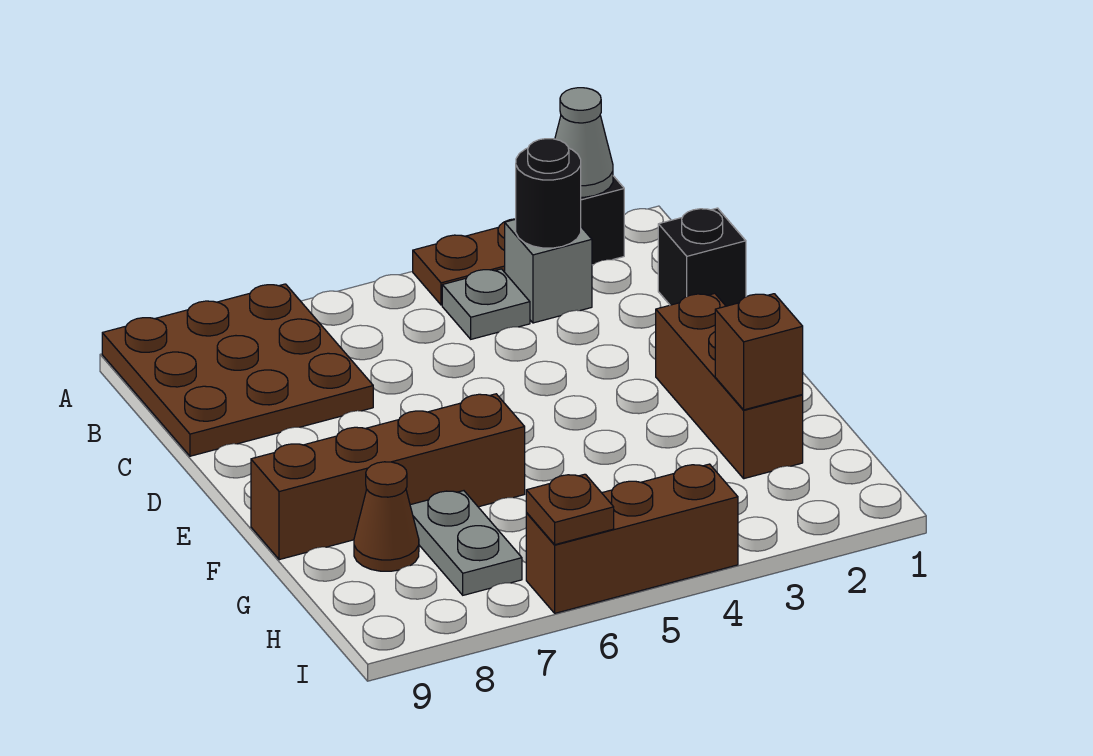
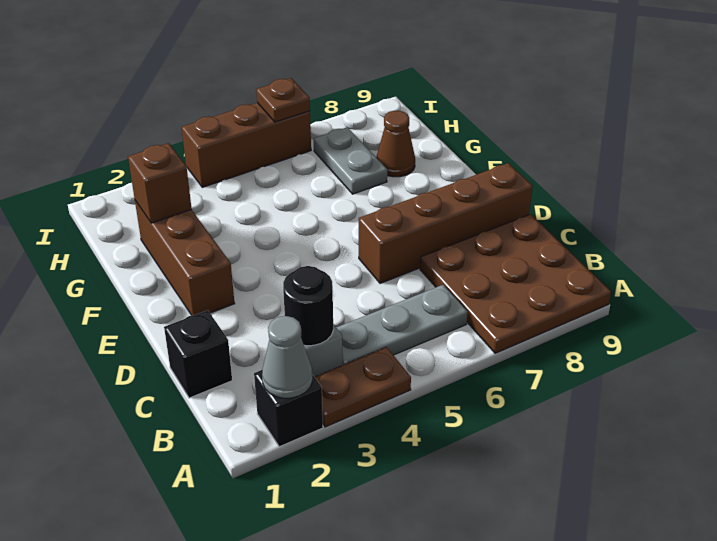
grey 1x1 plate [442,269,530,339] -> grey 1x3 plate [336,285,468,365]
brown 1x4 brick [251,394,525,560] -> brown 1x4 brick moved to [359,163,533,283]

